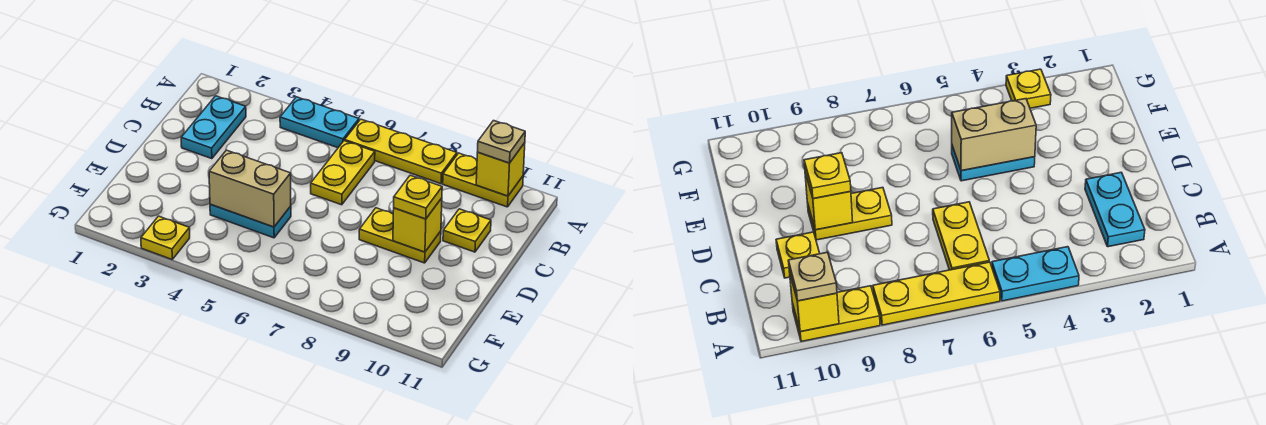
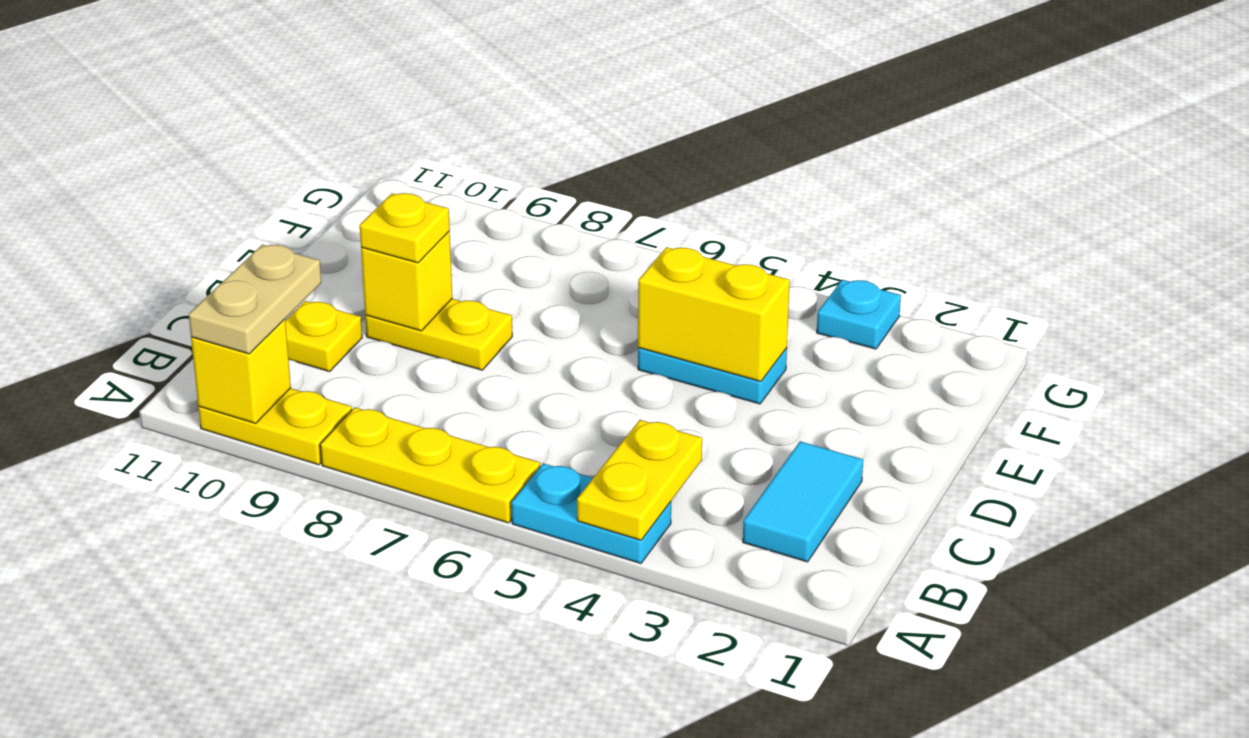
tan 1x1 plate [478,121,525,163] -> tan 1x2 plate [189,244,321,354]
cyan 1x2 plate [181,96,246,159] -> cyan 1x2 tile [743,441,863,562]
yellow 1x2 plate [311,141,375,205] -> yellow 1x2 plate moved to [577,420,702,540]
tan 1x2 brick [209,150,291,227] -> yellow 1x2 brick [638,247,790,382]
yellow 1x1 plate [141,216,190,259] -> cyan 1x1 plate [817,280,901,349]

